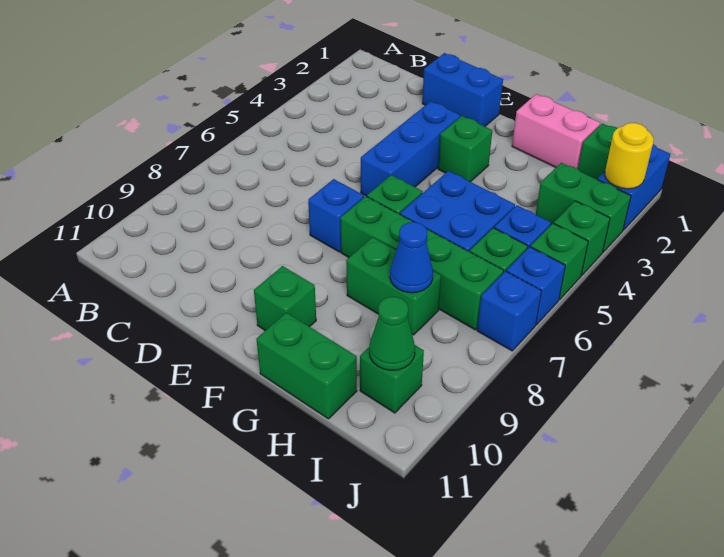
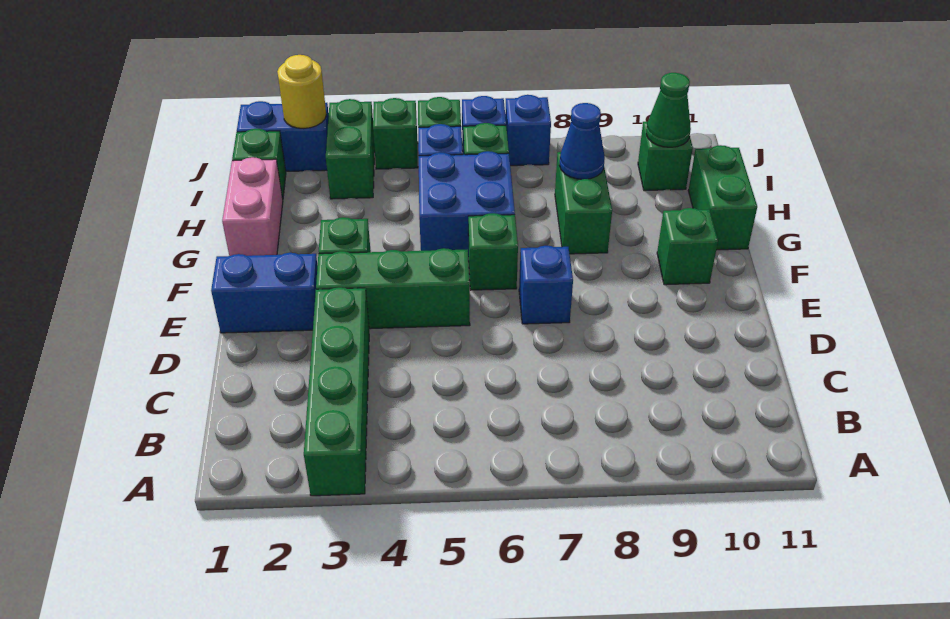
blue 1x2 brick [422,53,503,126] -> blue 1x2 brick turned to [211,253,318,333]
blue 1x3 brick [361,101,460,196] -> green 1x3 brick [316,248,470,329]
green 1x4 brick [340,196,504,330] -> green 1x4 brick moved to [304,287,369,496]

